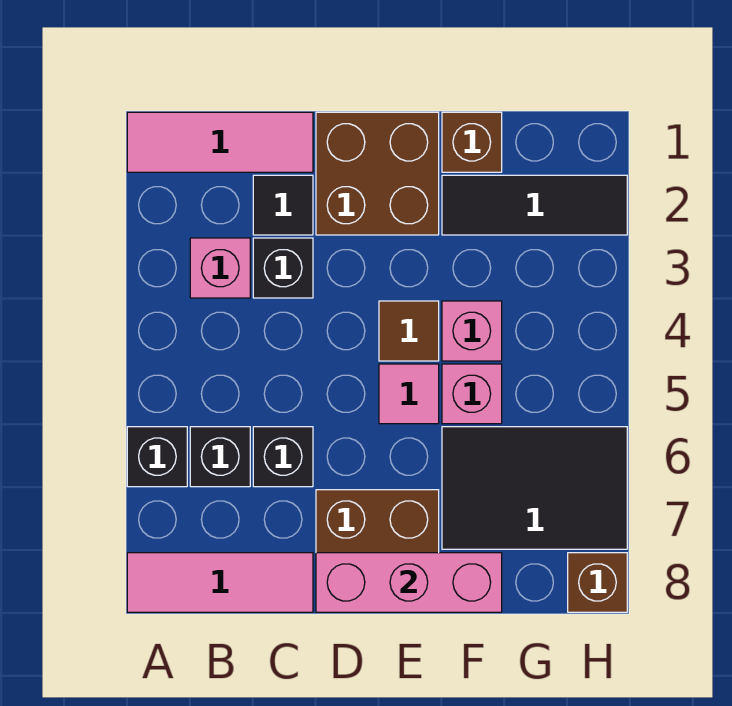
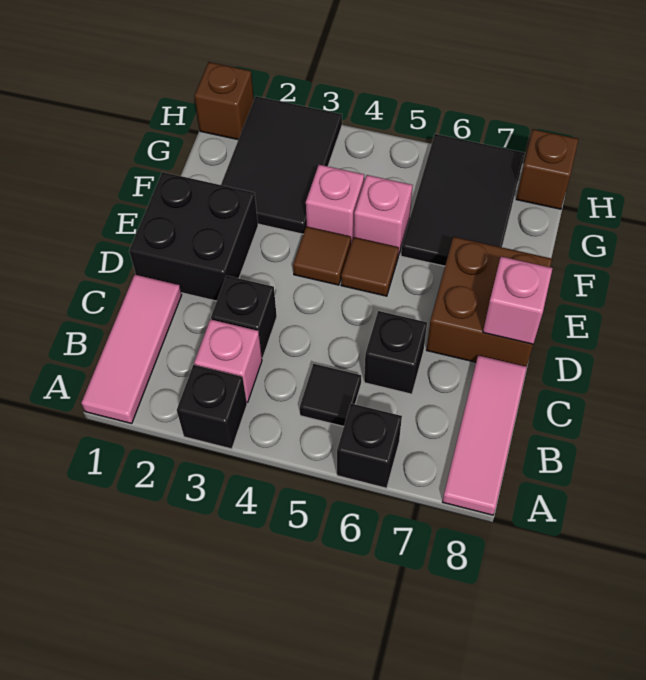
black 1x1 brick [190,427,250,487] -> black 1x1 brick moved to [177,365,247,449]
black 1x1 tile [253,175,313,235] -> black 1x1 tile moved to [300,364,361,426]
brown 2x2 brick [316,112,439,235] -> black 2x2 brick [129,172,258,301]
pink 1x3 brick [316,553,502,612] -> pink 1x1 brick [483,257,553,344]
pink 1x1 tile [379,364,439,424] -> brown 1x1 tile [341,237,399,296]
brown 1x1 brick [442,112,502,172] -> brown 1x1 brick moved to [194,62,254,140]
black 1x3 tile [442,175,627,235] -> black 2x3 tile [221,96,342,234]

